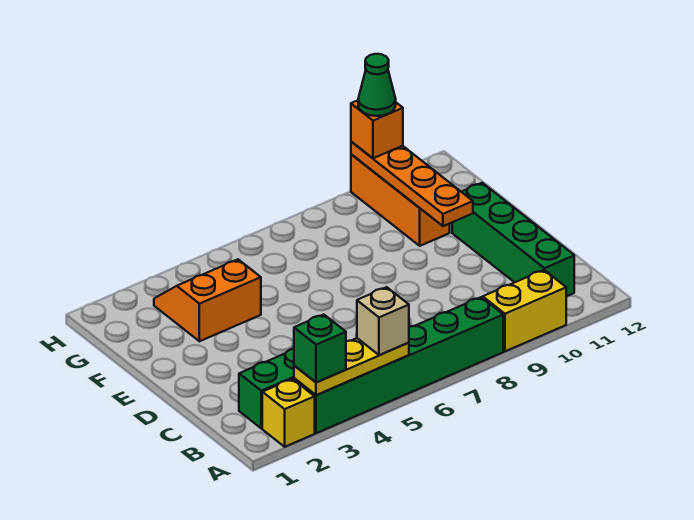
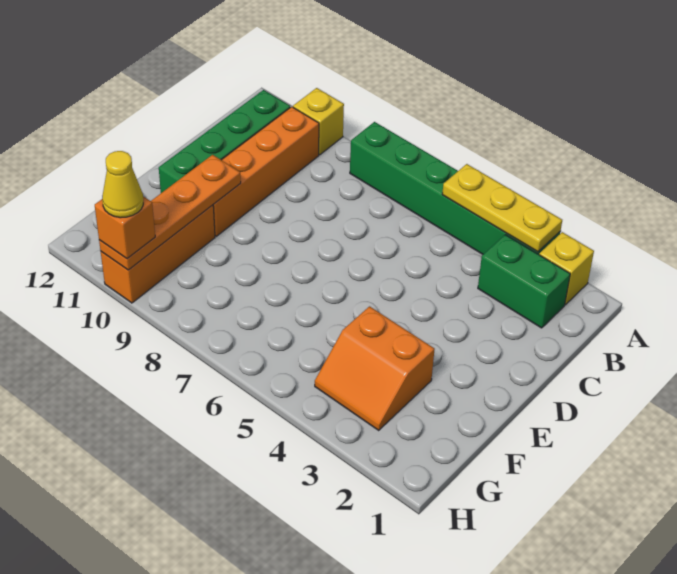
green 1x1 brick [294,314,346,383] -> none
tan 1x1 brick [357,287,409,355] -> none
yellow 1x2 brick [483,270,566,351] -> yellow 1x1 brick [293,88,344,155]
none -> orange 1x4 brick [213,107,319,236]
green 1x1 cone [358,54,396,116] -> yellow 1x1 cone [102,151,143,218]

